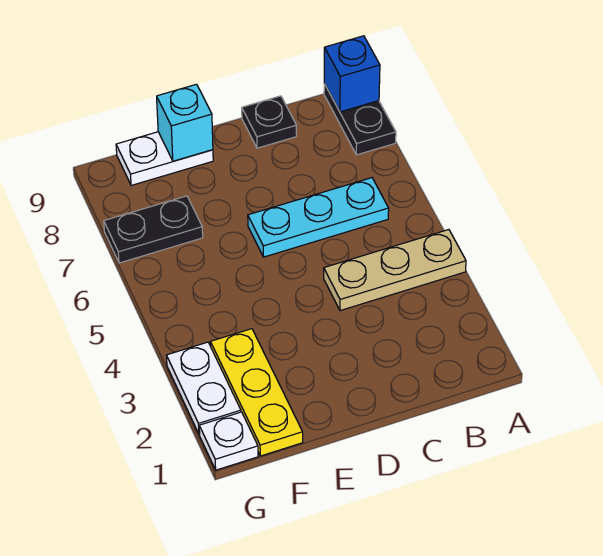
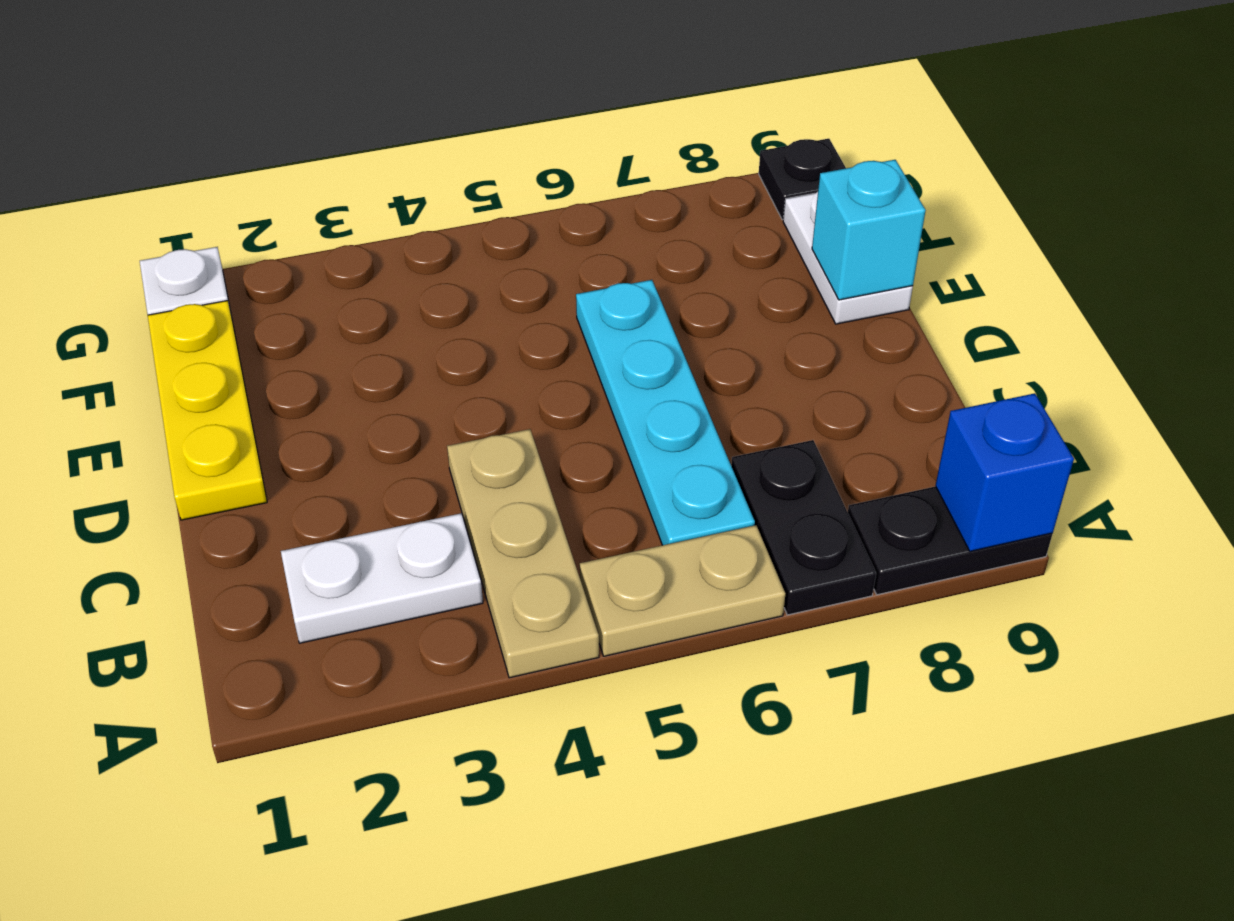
none -> tan 1x2 plate [580,525,785,656]
cyan 1x3 plate [248,178,389,257] -> cyan 1x4 plate [576,280,755,545]
black 1x1 plate [242,96,297,148] -> black 1x1 plate moved to [759,139,846,220]
yellow 1x3 plate [210,329,303,456] -> yellow 1x3 plate turned to [148,301,267,520]
black 1x2 plate [104,196,203,263] -> black 1x2 plate moved to [731,440,876,615]
white 1x2 plate [166,342,241,434] -> white 1x2 plate moved to [281,513,483,643]

